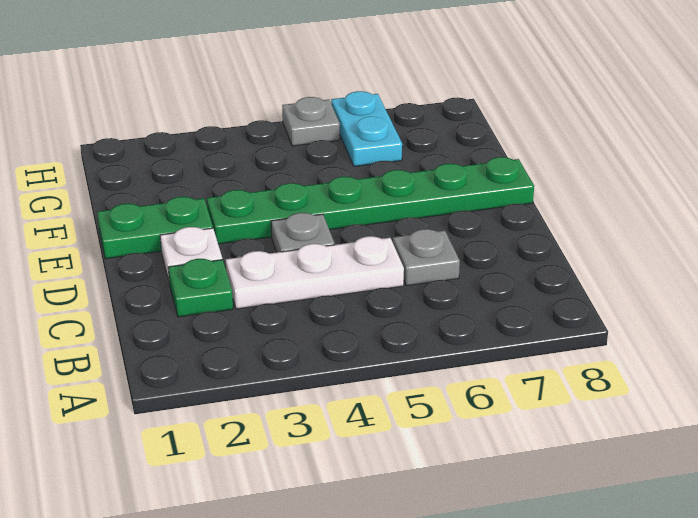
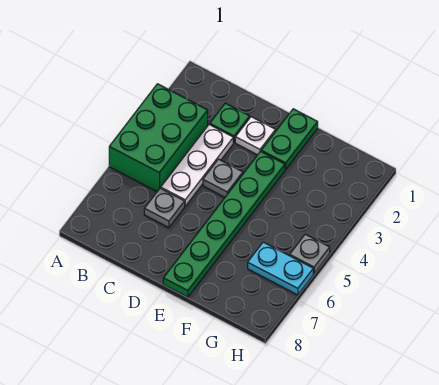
none -> green 2x3 brick [109,84,208,192]

